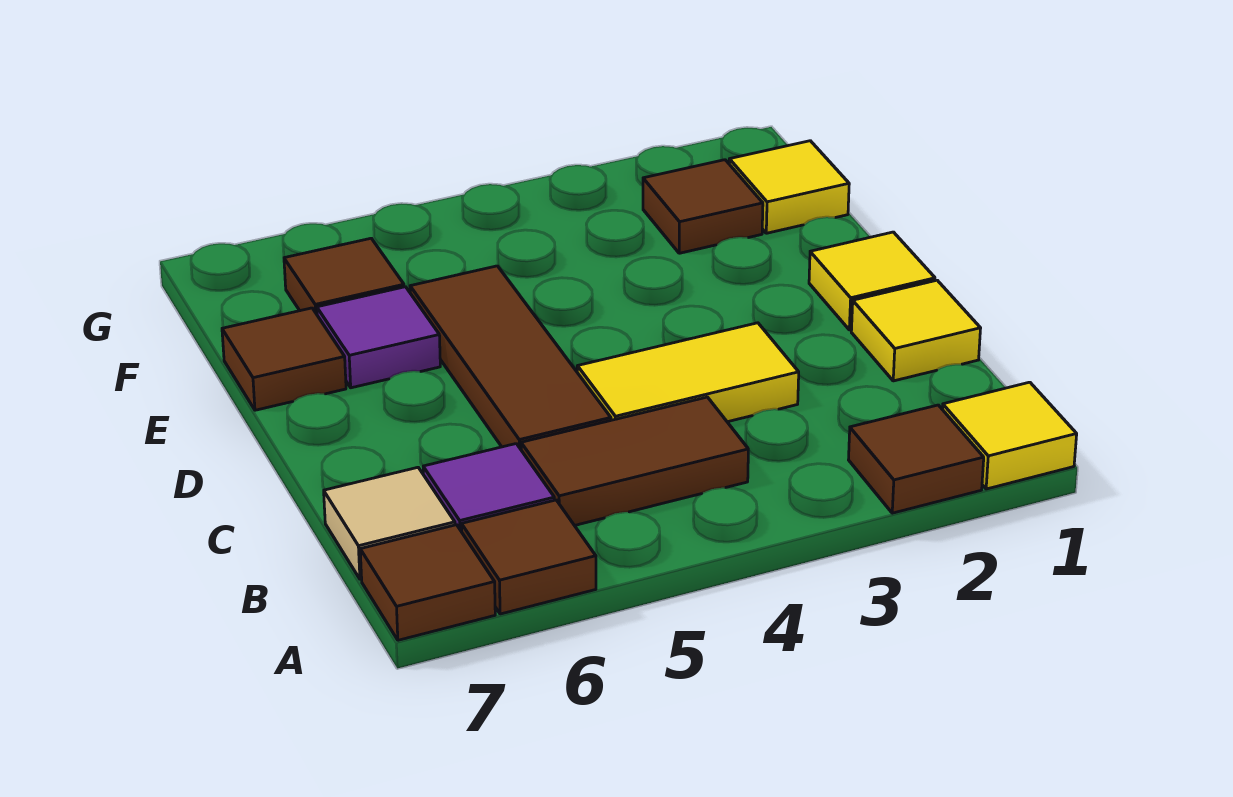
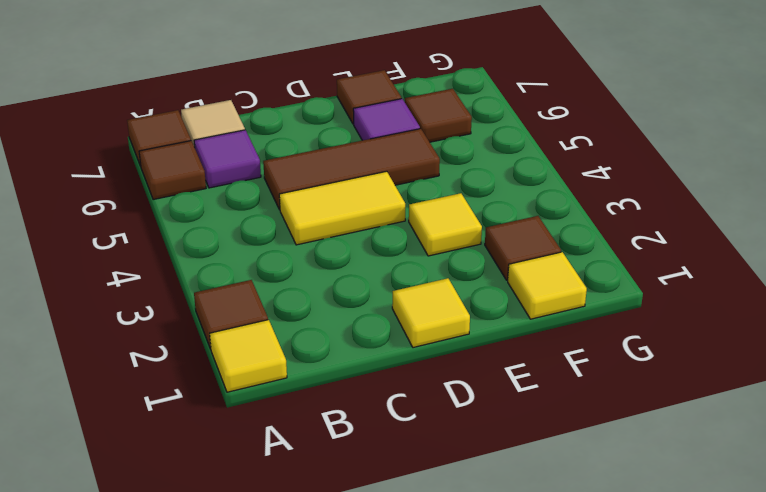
brown 1x2 tile [521,397,748,526] -> none
yellow 1x1 tile [851,280,981,381] -> yellow 1x1 tile moved to [409,193,482,256]
yellow 1x2 tile [577,323,799,422] -> yellow 1x2 tile turned to [279,171,405,245]

